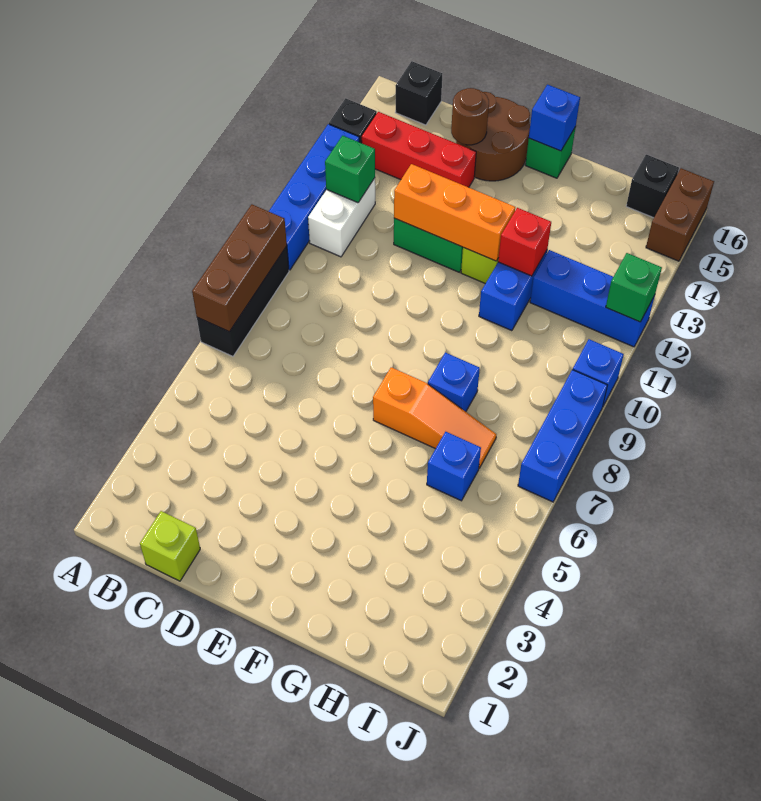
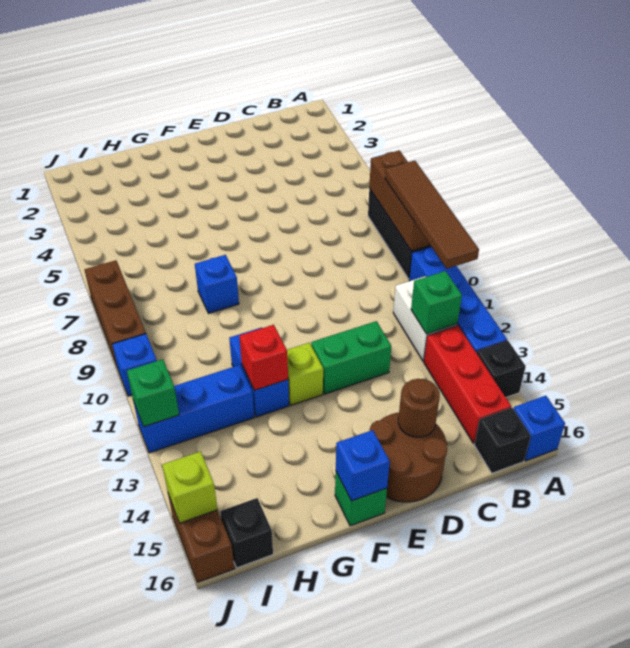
none -> brown 1x4 tile [385,161,479,269]
red 1x3 brick [362,112,476,187] -> red 1x3 brick turned to [424,325,511,444]
lime 1x1 brick [140,511,200,581] -> lime 1x1 brick moved to [162,451,218,523]
orange 1x3 brick [394,164,515,261] -> none
orange 1x3 slope [373,367,496,468] -> none
blue 1x1 brick [427,432,481,501] -> blue 1x1 brick moved to [514,396,565,461]
blue 1x3 brick [518,370,607,502] -> brown 1x3 brick [85,260,146,368]

